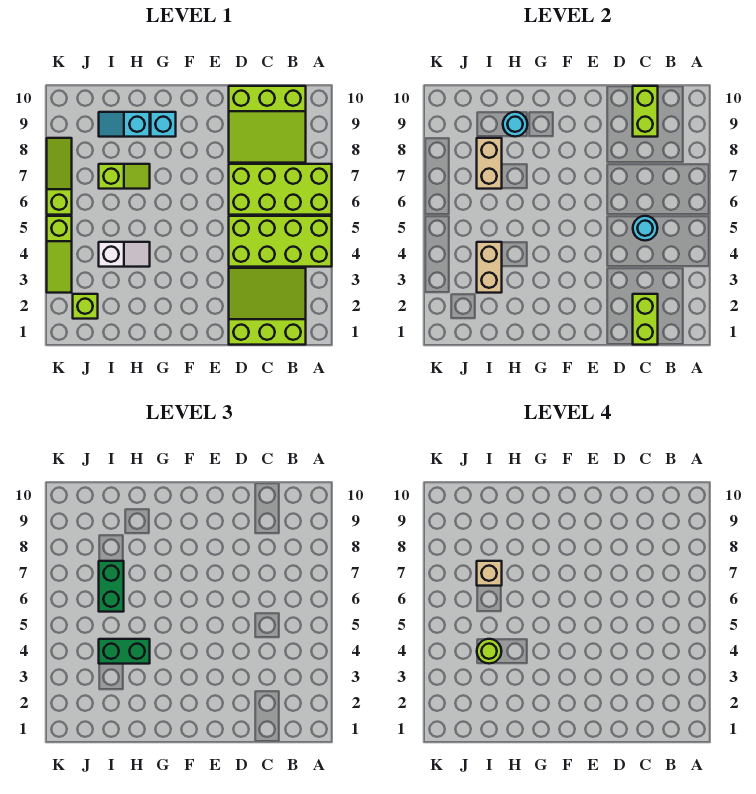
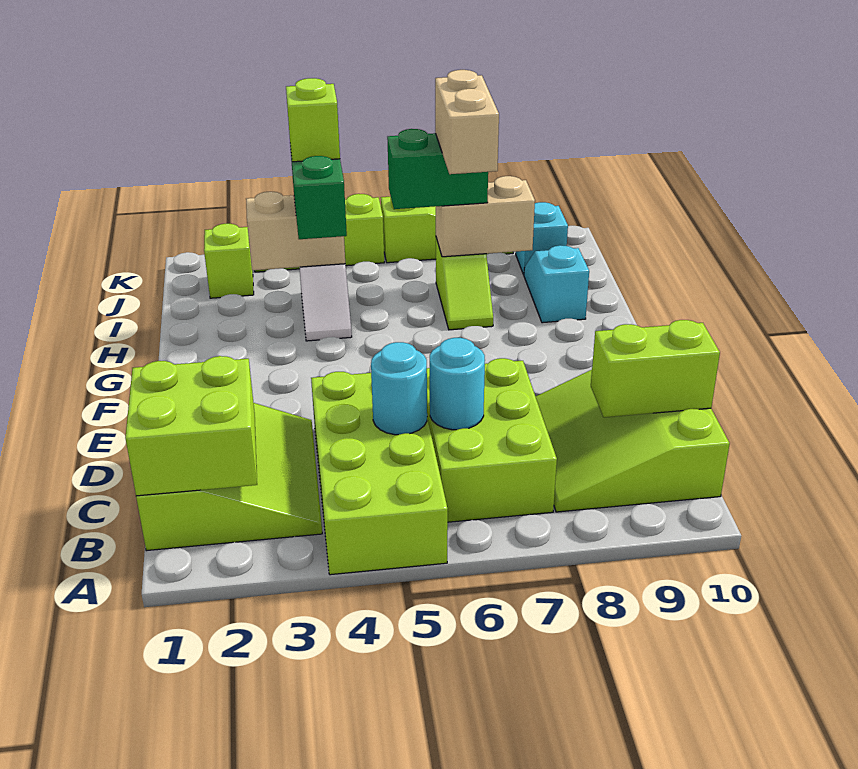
lime 2x4 brick [229,164,332,215] -> lime 2x3 brick [427,358,557,522]
lime 1x2 brick [633,294,658,345] -> lime 2x2 brick [125,356,257,496]
cyan 1x1 brick [151,112,176,137] -> cyan 1x1 brick moved to [516,202,568,275]
cyan 1x1 round brick [503,112,527,137] -> cyan 1x1 round brick moved to [430,338,485,430]
lime 1x1 round brick [477,639,501,664] -> lime 1x1 brick [286,78,340,162]
tan 1x1 brick [477,561,502,586] -> tan 1x2 brick [435,70,499,174]

